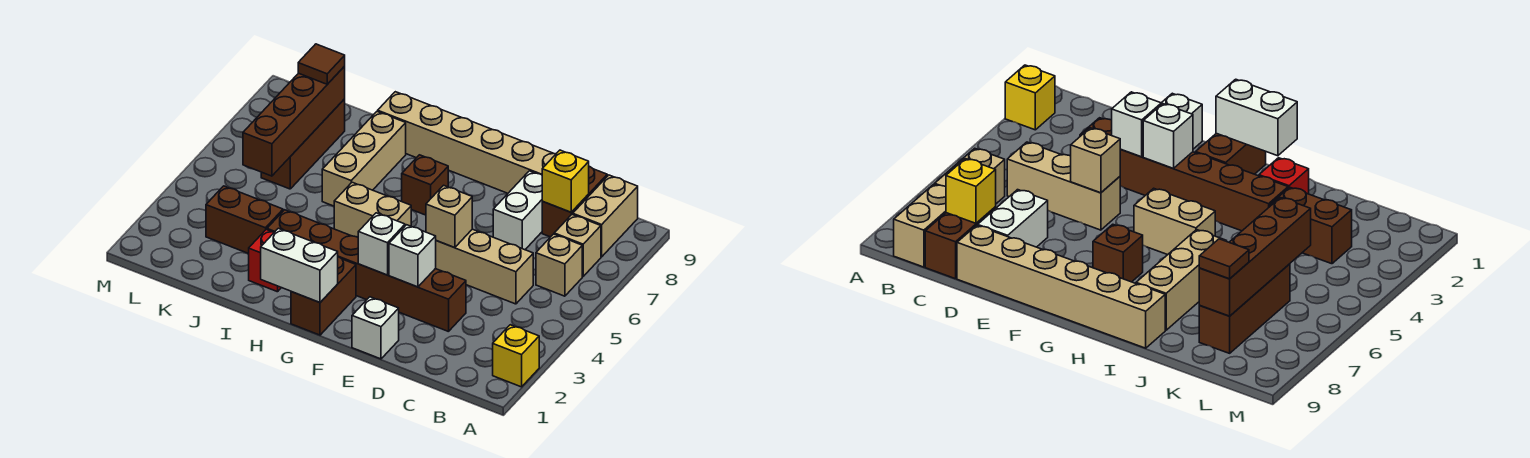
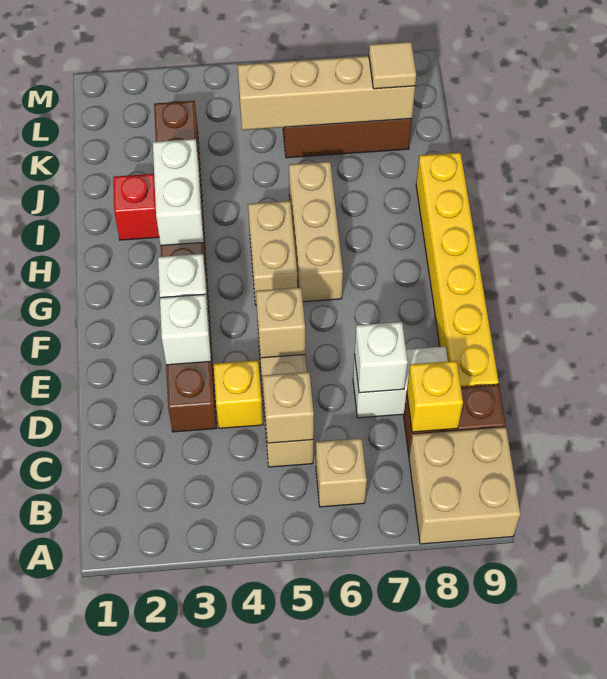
yellow 1x1 brick [493,325,539,387] -> yellow 1x1 brick moved to [214,360,263,428]
tan 1x1 brick [554,214,601,276] -> tan 1x1 brick moved to [263,372,314,443]
tan 1x2 brick [573,175,638,257] -> tan 2x2 brick [409,427,521,544]
tan 1x6 brick [378,92,556,193] -> yellow 1x6 brick [416,153,499,387]
white 1x1 brick [352,297,399,359] -> white 1x1 brick moved to [355,322,408,393]
brown 1x2 brick [291,257,356,335] -> none
white 1x2 brick [261,228,338,303] -> white 1x2 brick moved to [153,139,204,245]
brown 1x1 brick [402,155,448,215] -> none
tan 1x3 brick [322,111,406,206] -> tan 1x3 brick turned to [289,162,343,302]
brown 1x4 brick [243,66,345,176] -> tan 1x4 brick [238,56,415,130]
brown 1x1 tile [298,44,345,84] -> tan 1x1 tile [369,42,416,89]

